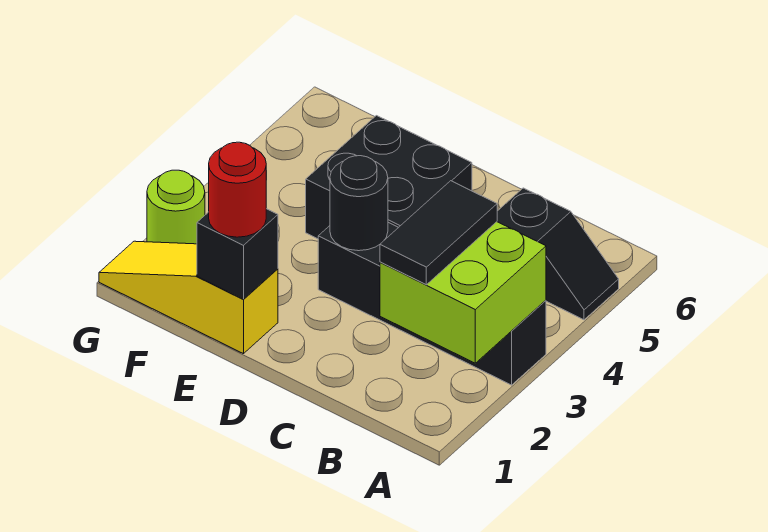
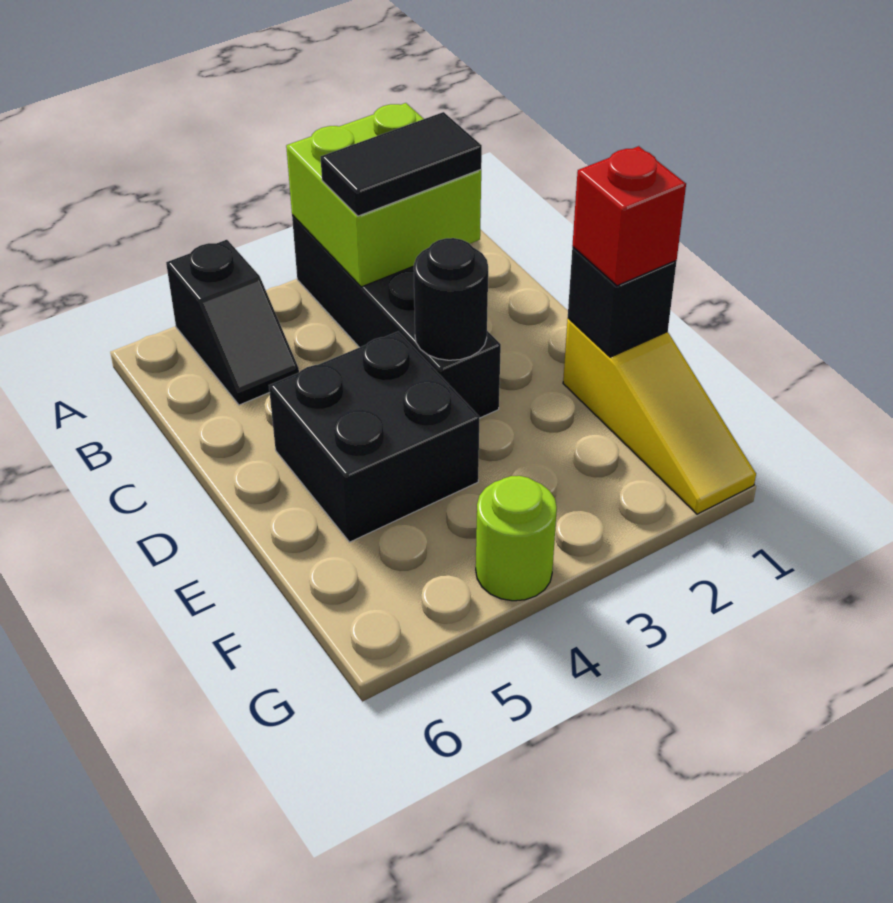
black 1x2 slope [497,188,619,320] -> black 1x2 slope turned to [166,240,299,405]
red 1x1 round brick [209,142,266,237] -> red 1x1 brick [572,146,686,286]
lime 1x1 round brick [147,170,205,244] -> lime 1x1 round brick moved to [476,476,557,601]

